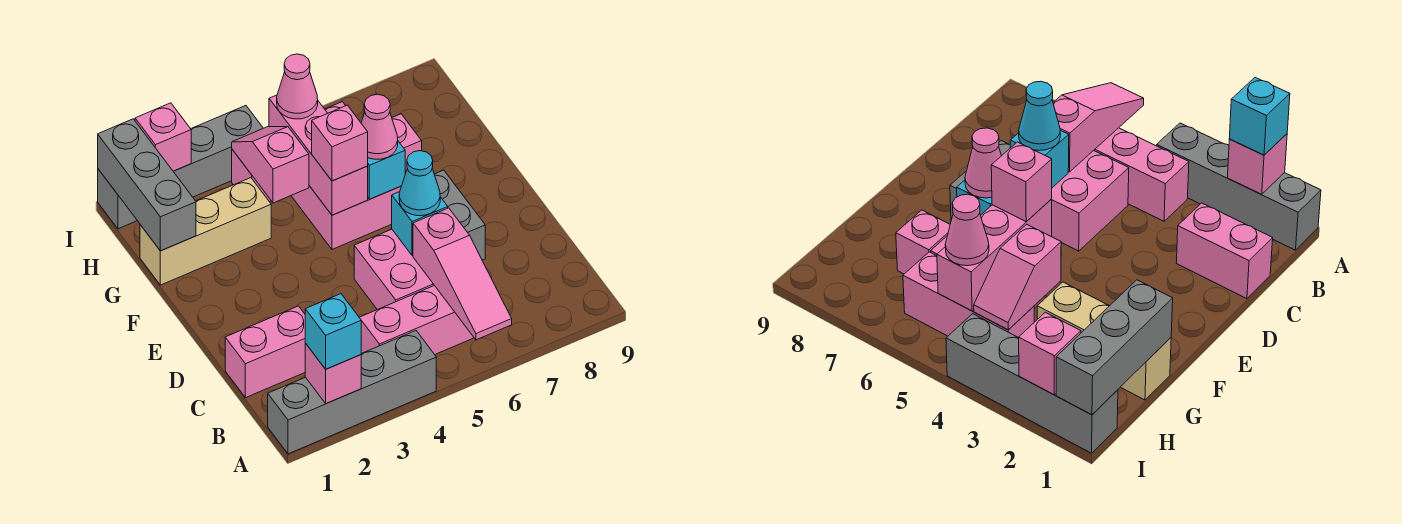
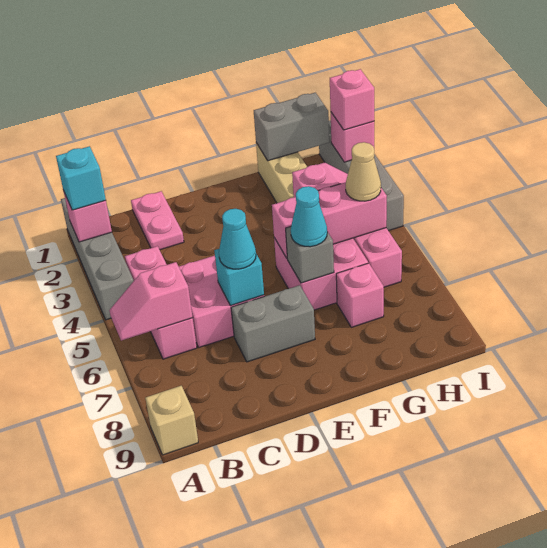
pink 1x3 slope [413,208,512,340] -> pink 1x2 slope [109,262,193,341]
none -> tan 1x1 brick [145,386,198,455]
pink 1x2 brick [225,306,305,398] -> pink 1x2 plate [131,191,184,250]
pink 1x1 brick [312,105,368,181] -> pink 1x1 brick moved to [330,69,374,130]
cyan 1x1 brick [368,141,405,199] -> grey 1x1 brick [286,227,334,283]
pink 1x1 cone [361,94,398,159] -> cyan 1x1 cone [291,186,327,247]
grey 1x3 brick [98,119,196,251] -> grey 1x2 brick [254,93,329,161]
pink 1x1 cone [277,54,318,119] -> tan 1x1 cone [346,142,381,201]

